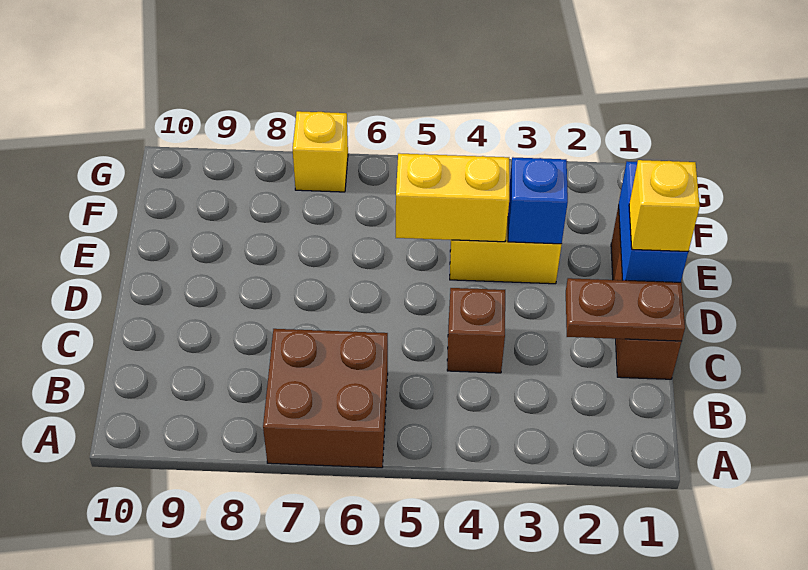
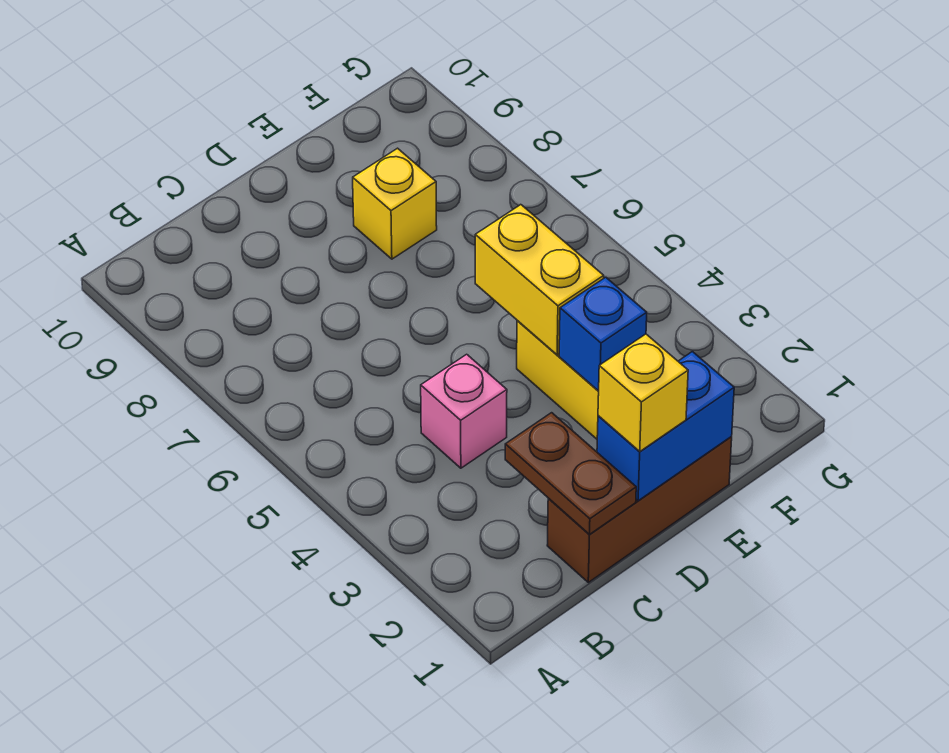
brown 2x2 brick [263,329,388,468] -> none
brown 1x1 brick [447,288,505,373] -> pink 1x1 brick [421,354,507,468]
yellow 1x1 brick [293,111,348,192] -> yellow 1x1 brick moved to [353,148,437,259]

